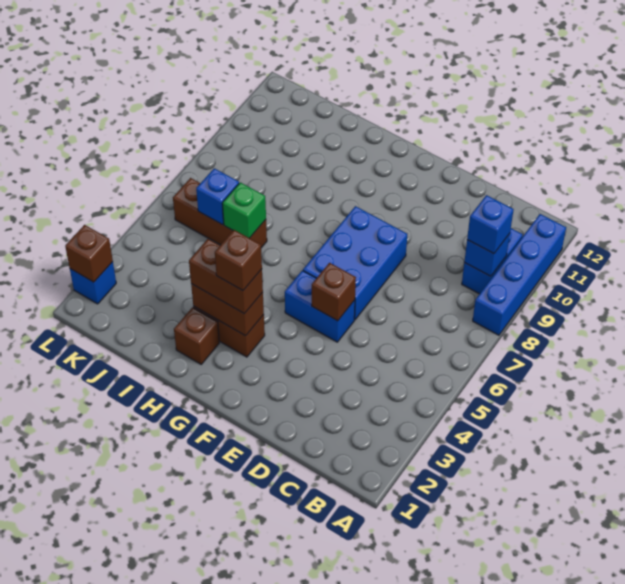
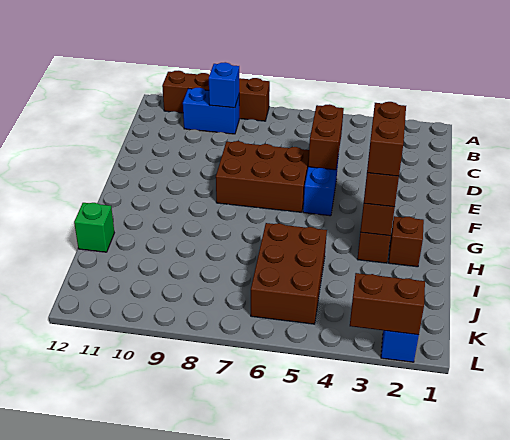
blue 1x4 brick [473,214,566,335] -> brown 1x4 brick [162,71,270,121]
blue 1x1 brick [467,195,514,254] -> none
brown 1x1 brick [312,263,356,321] -> brown 1x2 brick [308,104,344,170]
blue 2x3 brick [303,206,407,320] -> brown 2x3 brick [216,141,309,212]
brown 1x1 brick [215,230,262,291] -> brown 1x2 brick [367,102,406,176]
brown 1x3 brick [173,178,267,248] -> brown 2x3 brick [251,223,327,324]
green 1x1 brick [222,182,266,238] -> green 1x1 brick moved to [74,203,114,252]
blue 1x1 brick [196,168,239,225] -> none
brown 1x1 brick [65,225,113,282] -> brown 1x2 brick [350,273,425,335]

